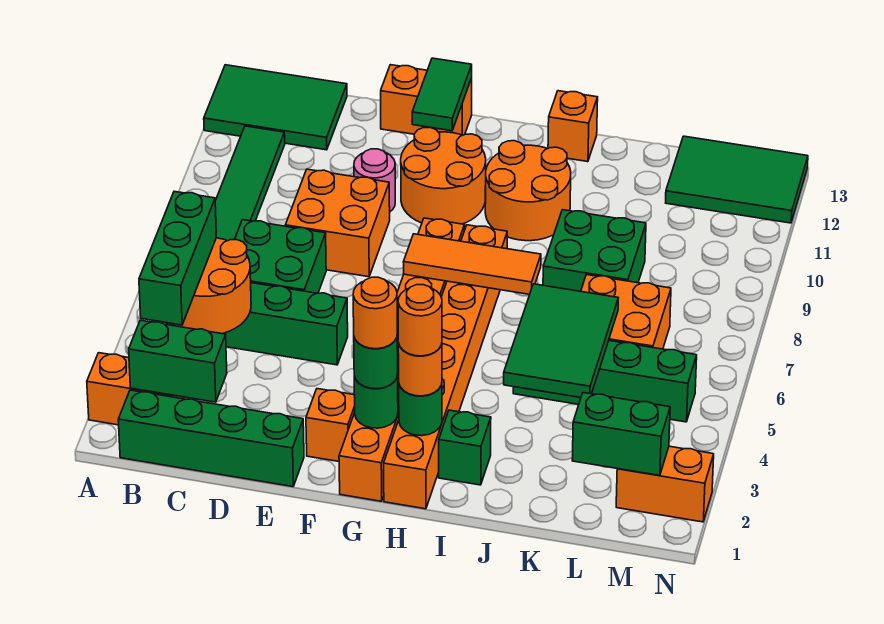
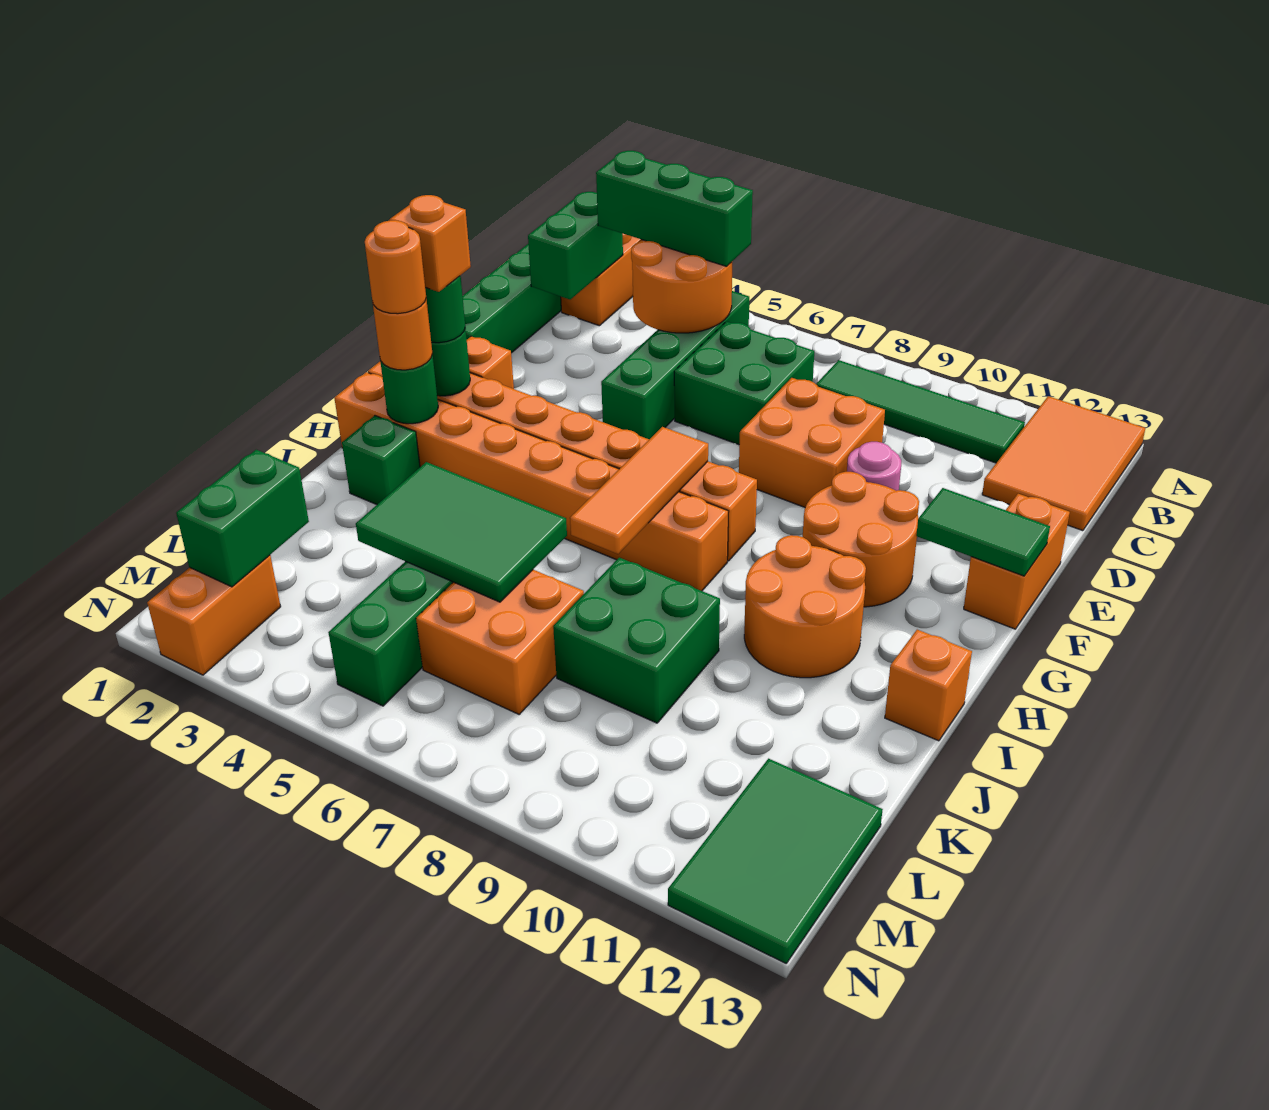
green 2x3 tile [204,65,347,150] -> orange 2x3 tile [982,396,1145,531]
orange 1x1 round brick [353,277,397,349] -> orange 1x1 brick [389,195,471,292]

